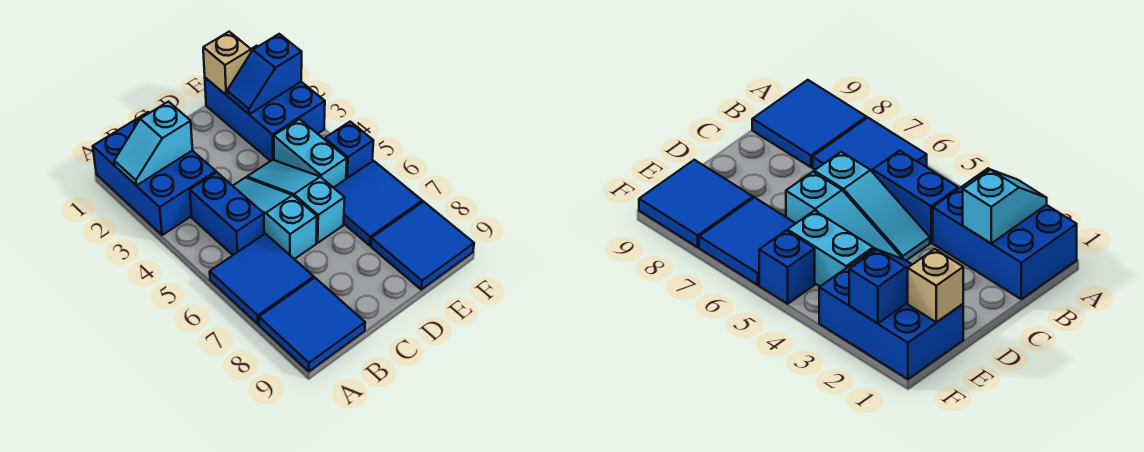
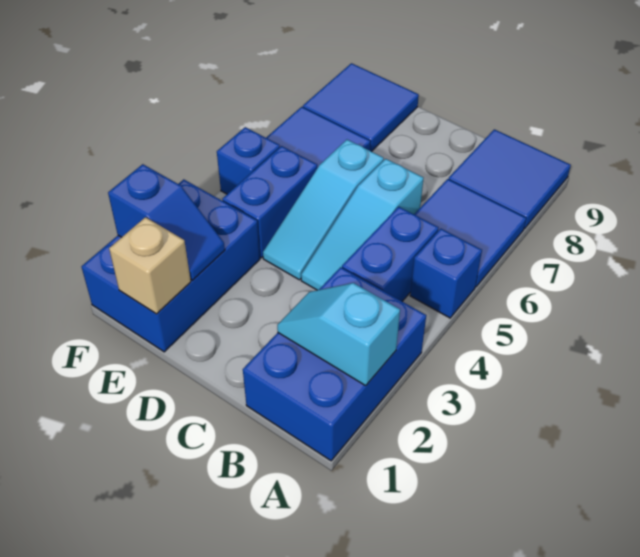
cyan 1x2 slope [114,102,192,186] -> cyan 1x2 slope turned to [277,283,400,386]
none -> blue 1x1 brick [410,229,482,318]
cyan 1x2 brick [274,119,347,188] -> blue 1x2 brick [222,146,317,258]

